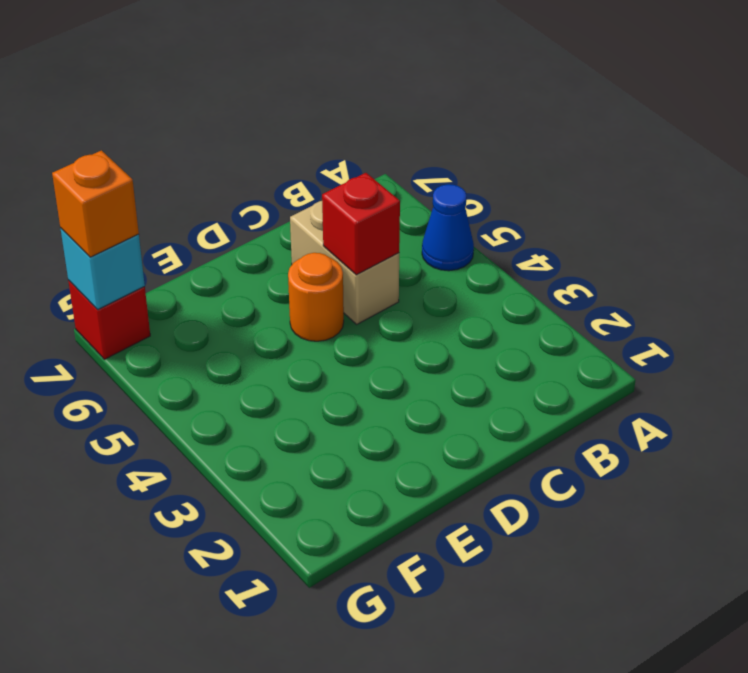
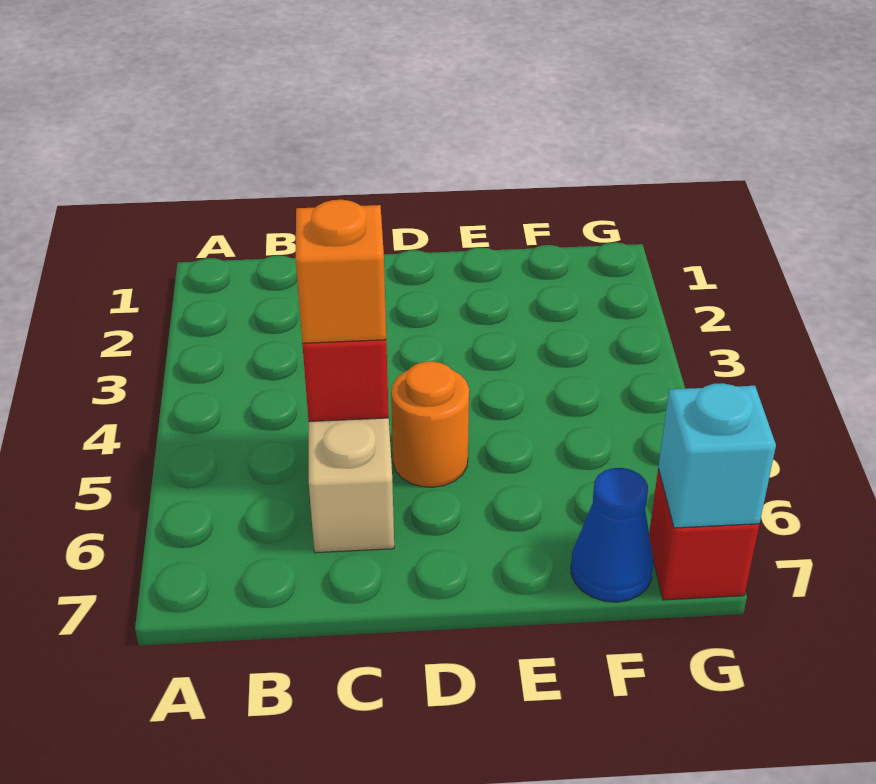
blue 1x1 cone [422,184,474,271] -> blue 1x1 cone moved to [571,468,653,602]
orange 1x1 brick [52,150,139,257] -> orange 1x1 brick moved to [296,200,386,343]

